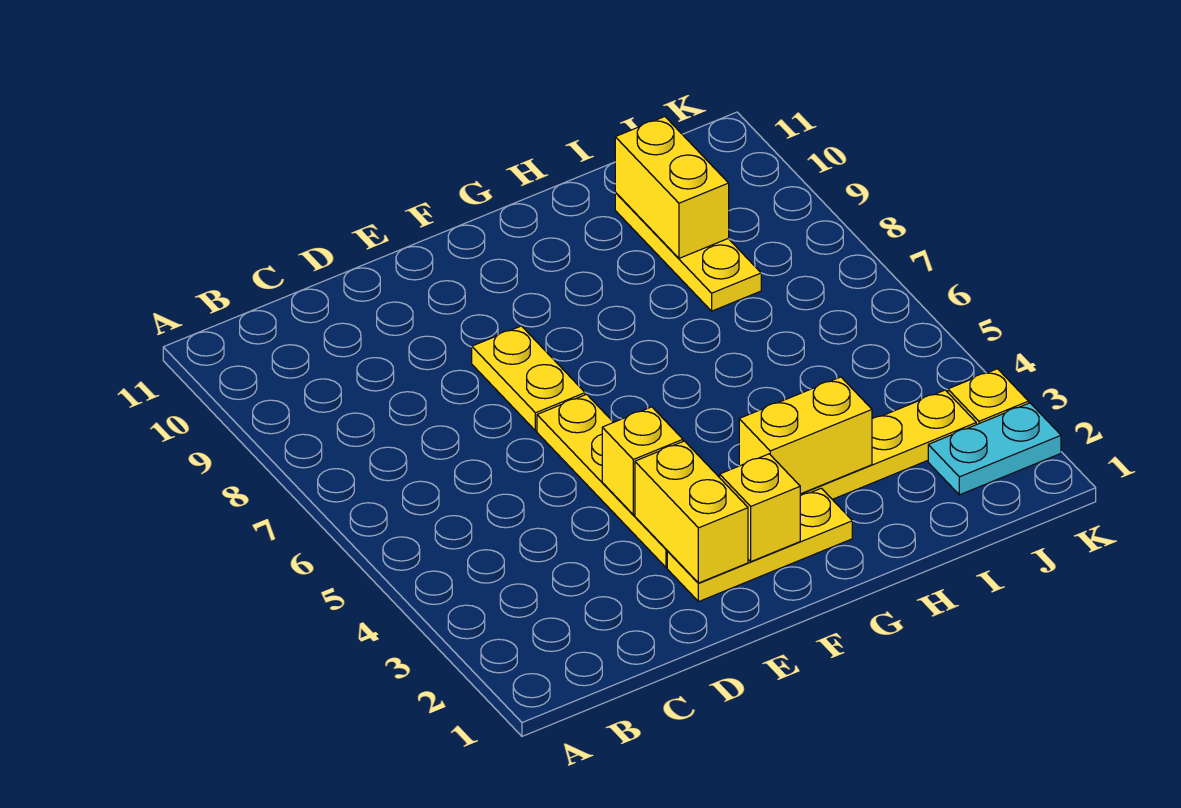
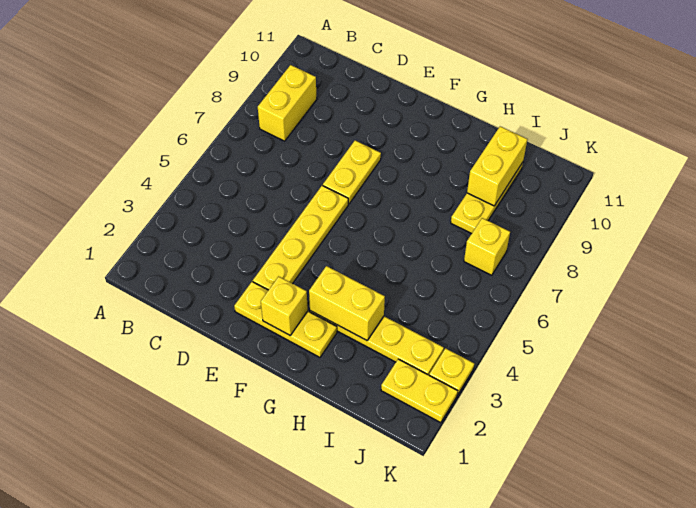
yellow 1x2 brick [635,441,748,583] -> yellow 1x2 brick moved to [258,65,317,141]
yellow 1x1 brick [602,407,683,515] -> yellow 1x1 brick moved to [464,218,510,275]
cyan 1x2 plate [928,403,1061,495] -> yellow 1x2 plate [381,359,458,423]

